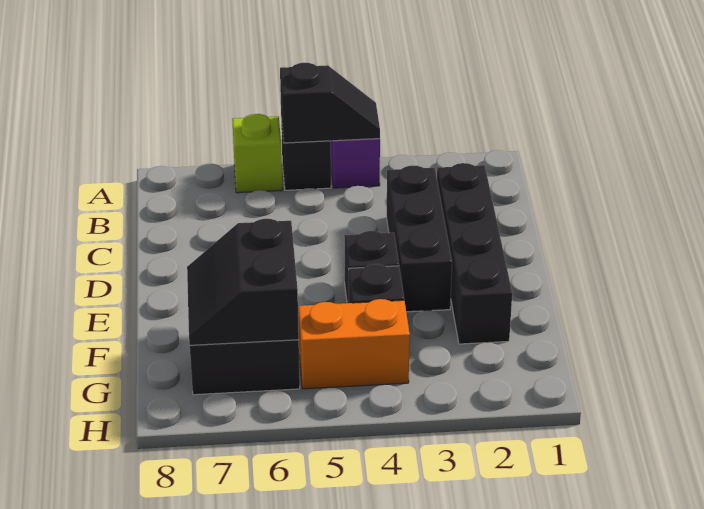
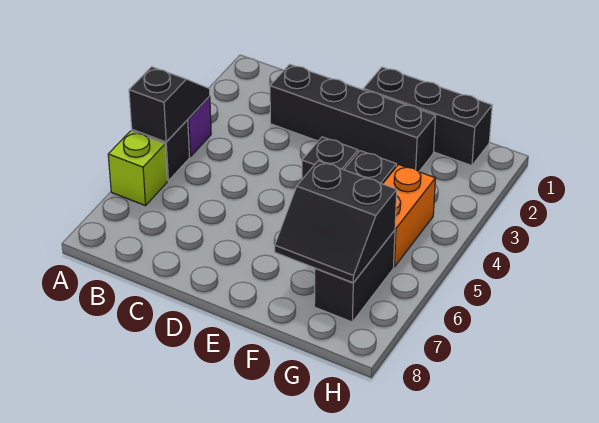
black 1x3 brick [387,165,452,312] -> black 1x3 brick moved to [363,67,492,166]

